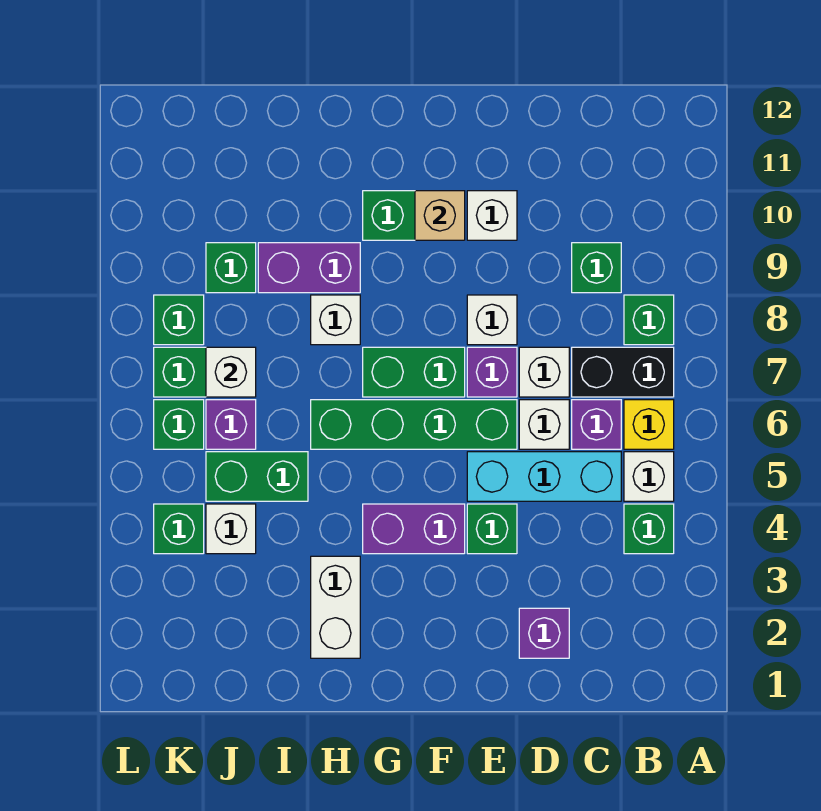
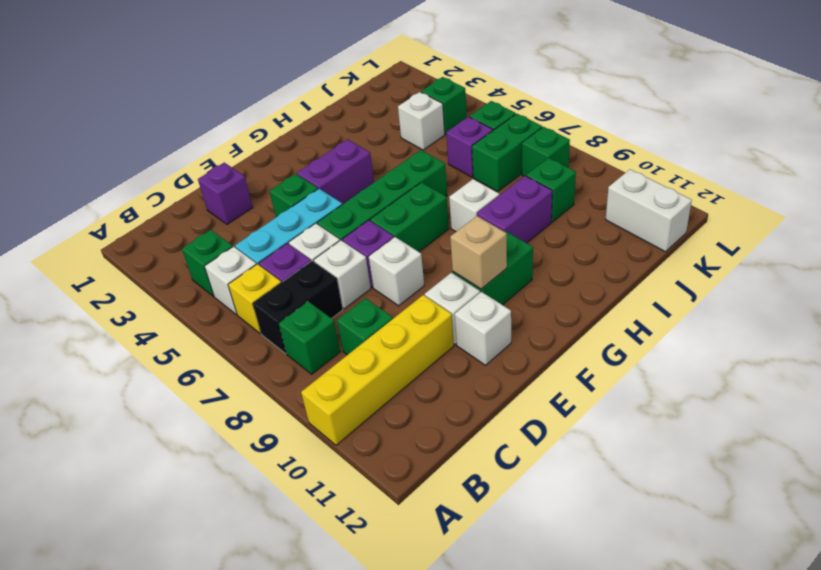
none -> yellow 1x4 brick [301,295,454,445]
white 1x2 brick [311,556,360,658] -> white 1x2 brick moved to [606,169,692,252]
green 1x2 brick [206,452,308,501] -> none
white 1x1 brick [206,347,256,397] -> white 1x1 brick moved to [455,292,511,365]

